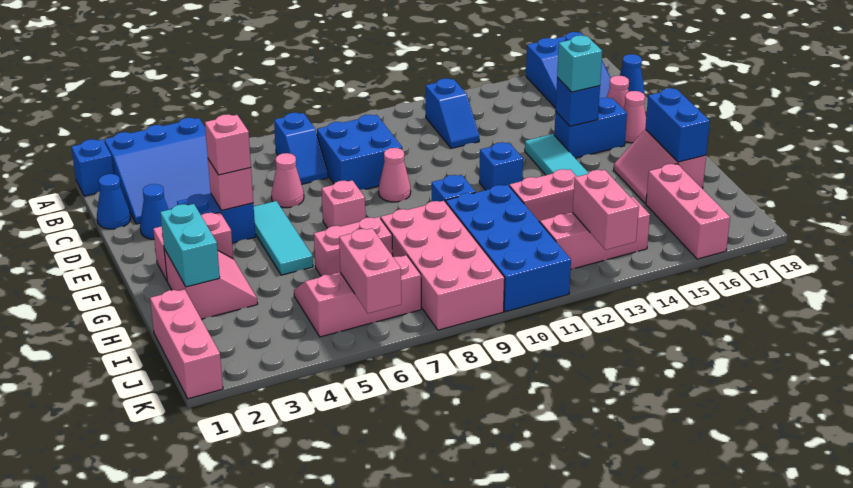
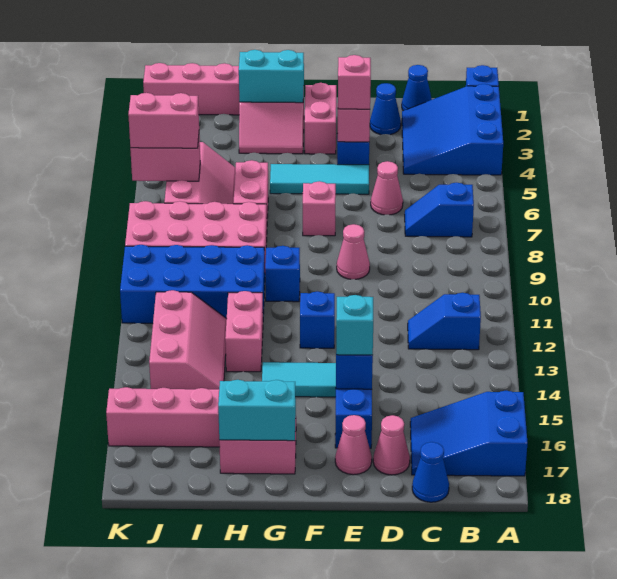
blue 2x2 brick [317,115,402,190] -> none
blue 1x2 brick [645,88,710,162] -> cyan 1x2 brick [218,380,296,441]
pink 1x2 brick [572,170,639,250] -> pink 1x2 brick moved to [128,93,199,148]

